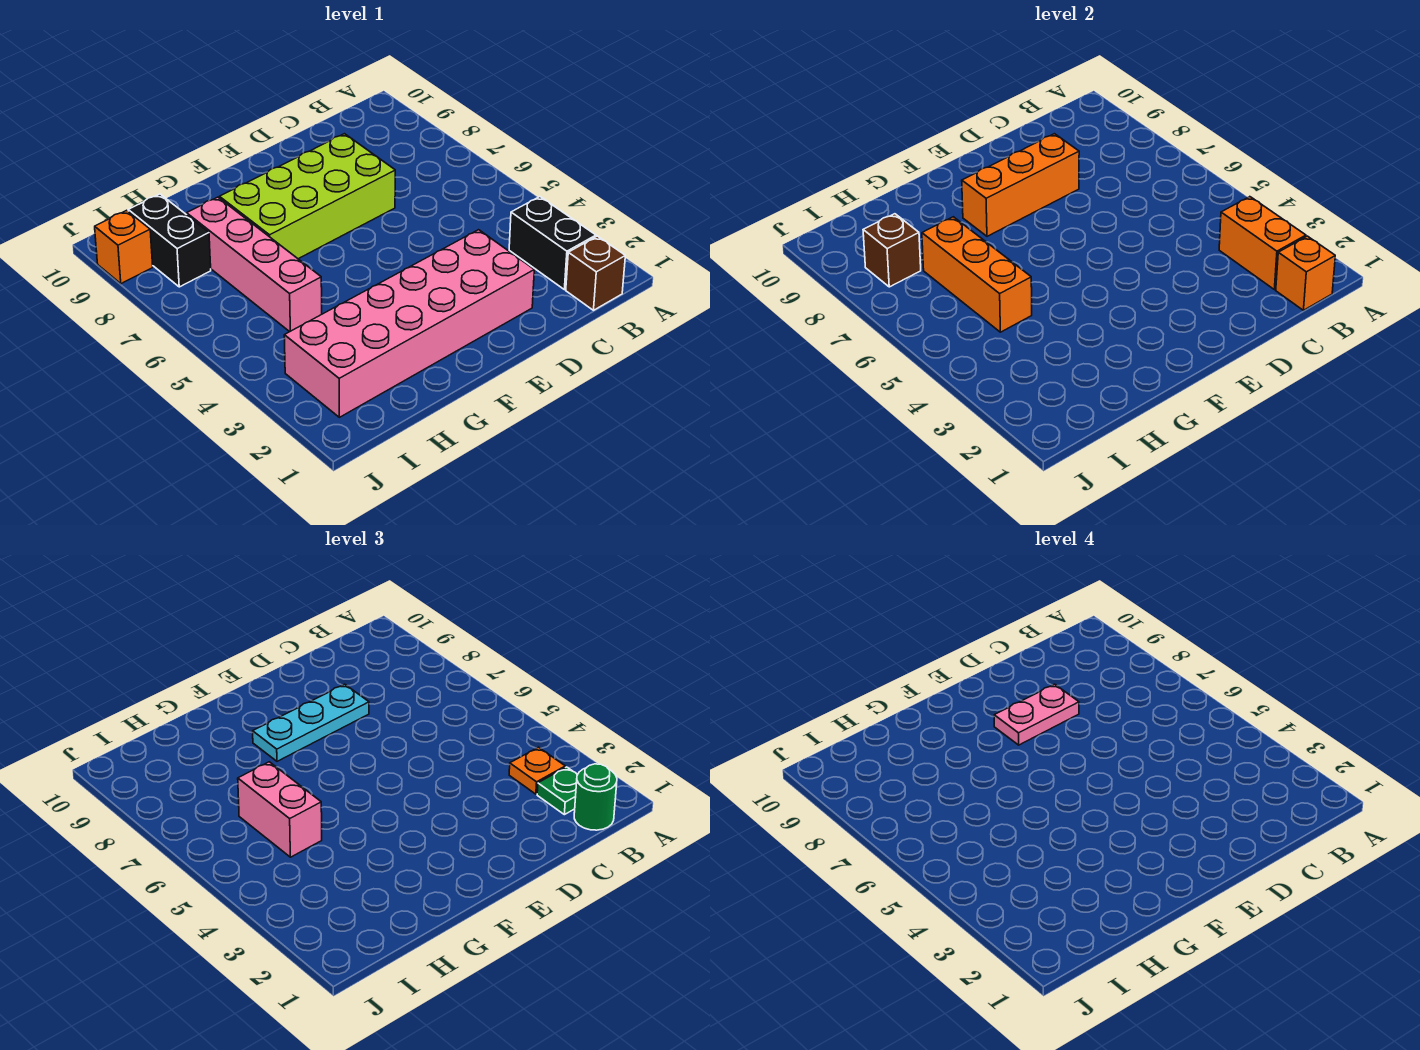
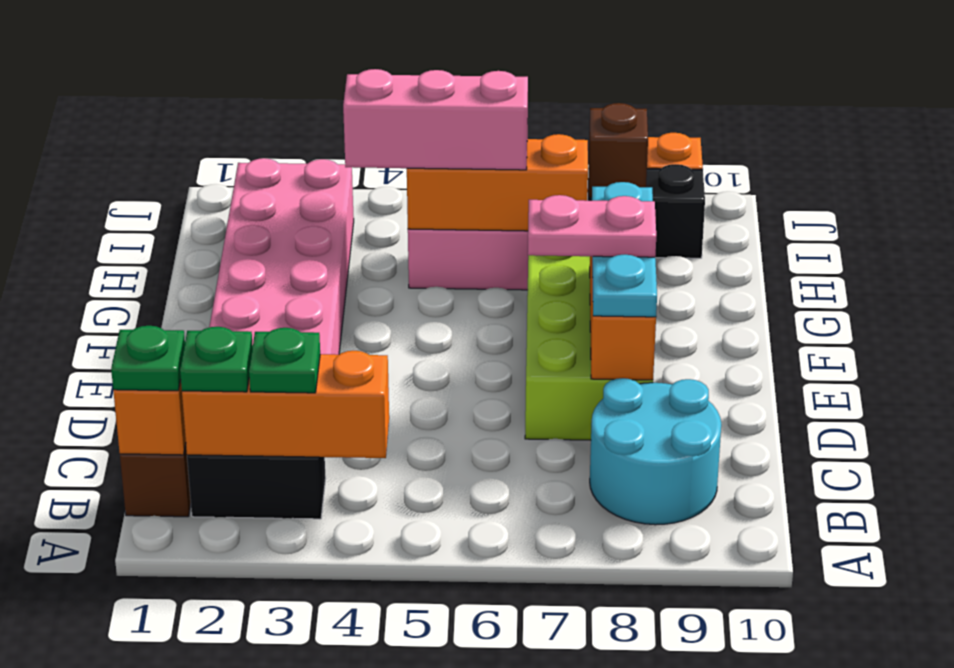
green 1x1 round brick [574,764,617,830] -> green 1x1 plate [111,326,185,391]
orange 1x2 brick [1219,197,1306,290] -> orange 1x3 brick [182,351,389,458]
orange 1x1 plate [509,747,565,794] -> green 1x1 plate [249,328,320,393]
none -> cyan 2x2 round brick [590,378,721,525]
pink 1x2 plate [994,684,1079,745] -> pink 1x2 plate turned to [528,195,656,257]
pink 1x2 brick [238,762,322,857] -> pink 1x3 brick [343,69,528,170]

